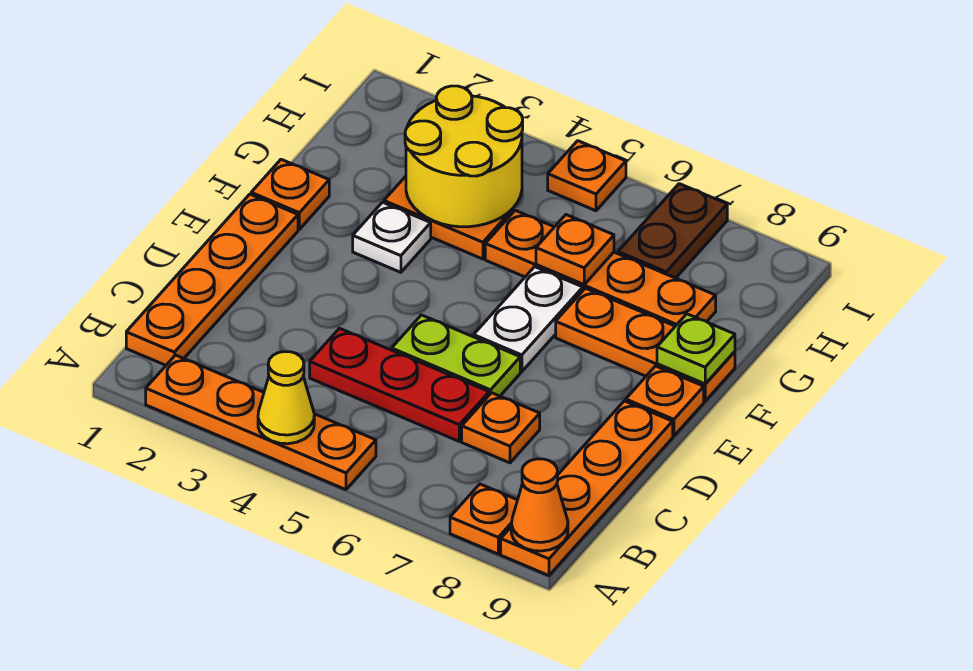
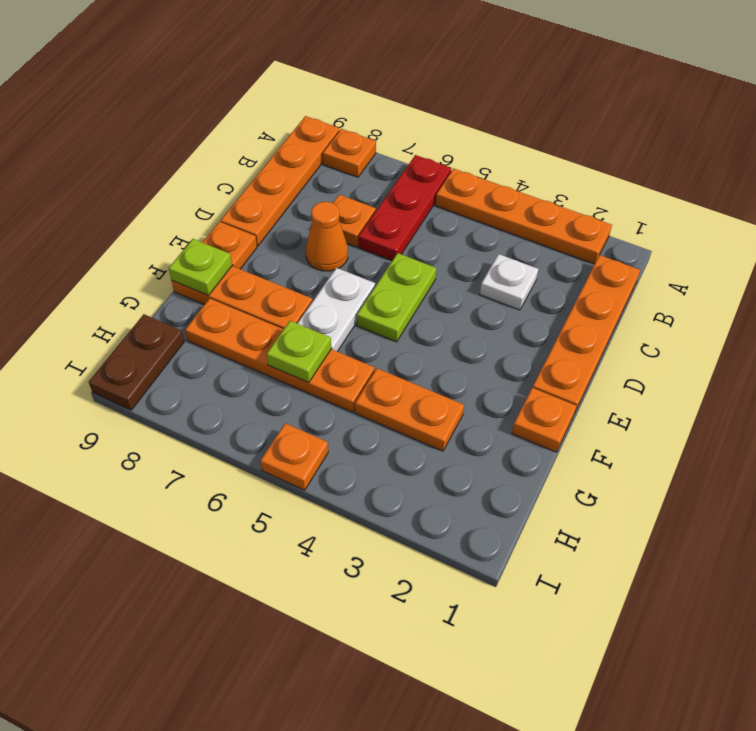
yellow 1x1 cone [258,352,314,444] -> none
orange 1x1 cone [511,459,568,551] -> orange 1x1 cone moved to [306,202,348,271]
red 1x3 plate [310,328,489,441] -> red 1x3 plate turned to [358,155,452,261]
lime 1x2 plate [392,315,520,396] -> lime 1x2 plate turned to [357,253,436,342]
white 1x1 plate [353,202,431,272] -> white 1x1 plate moved to [480,254,538,310]
yellow 2x2 round brick [405,86,523,227] -> none
orange 1x1 plate [536,215,614,284] -> lime 1x1 plate [267,321,331,383]
brown 1x2 plate [618,184,727,278] -> brown 1x2 plate moved to [89,314,184,410]

